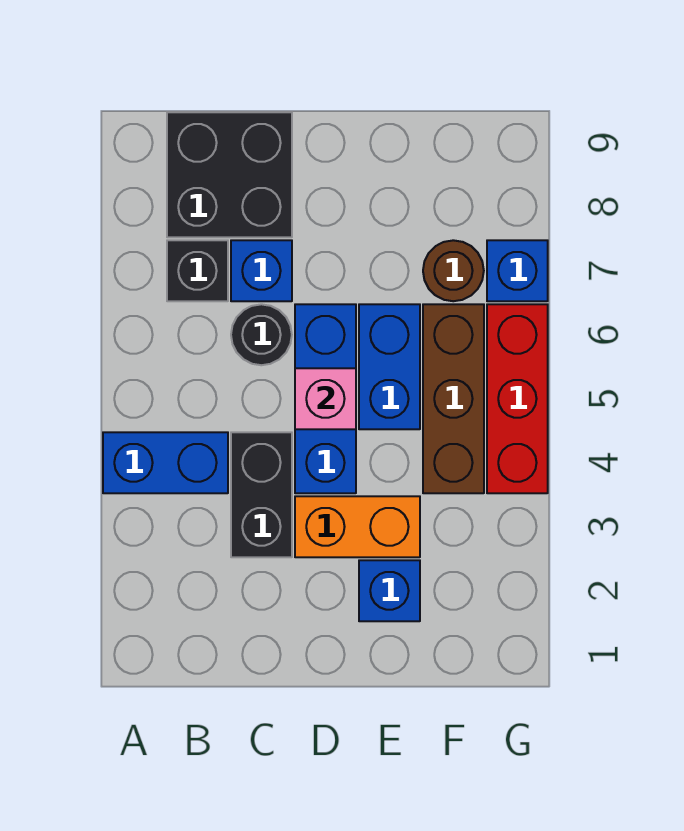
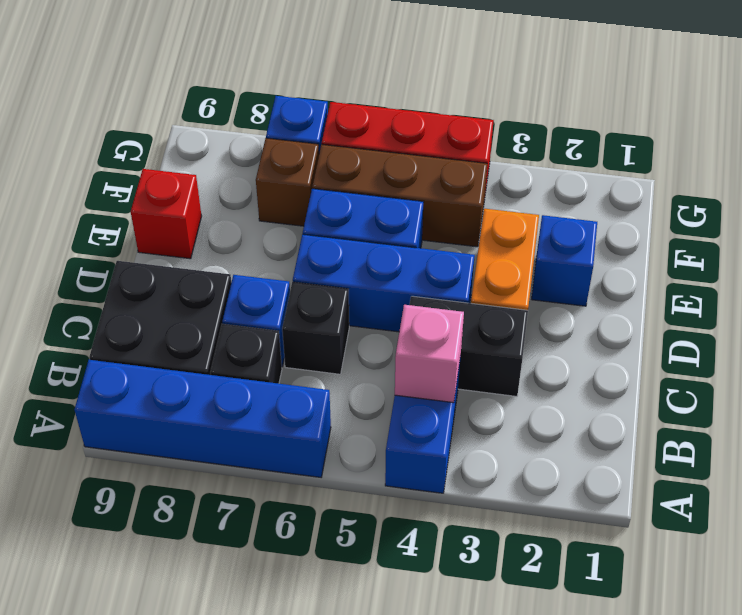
none -> blue 1x4 brick [74,360,331,477]
black 1x1 round brick [231,304,292,365] -> black 1x1 brick [282,282,349,374]
pink 1x1 brick [295,368,356,429] -> pink 1x1 brick moved to [395,305,464,403]
none -> red 1x1 brick [131,169,202,259]
brown 1x1 round brick [423,240,484,301] -> brown 1x1 brick [256,138,319,226]

